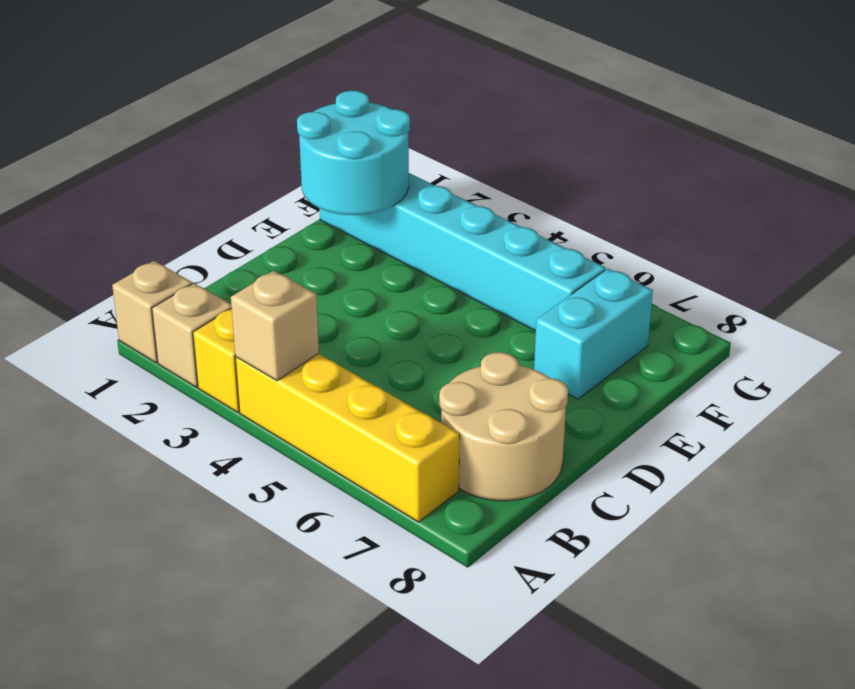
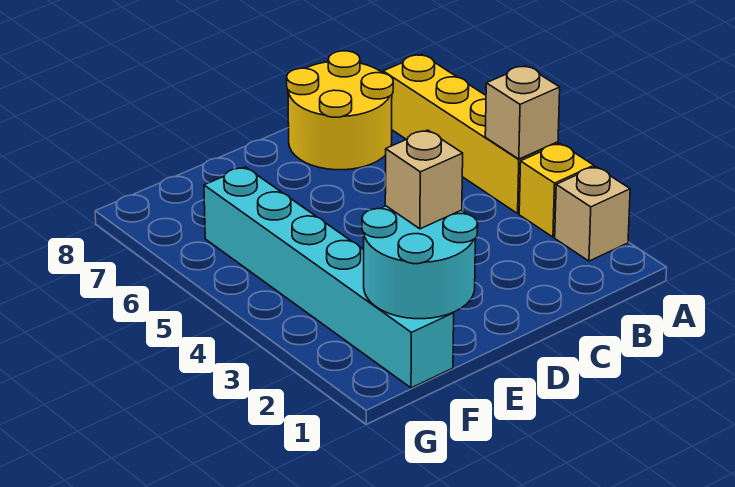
tan 1x1 brick [112,261,192,363] -> tan 1x1 brick moved to [385,130,463,229]
tan 2x2 round brick [439,352,568,501] -> yellow 2x2 round brick [287,51,393,170]
cyan 1x2 brick [534,269,653,399] -> none

